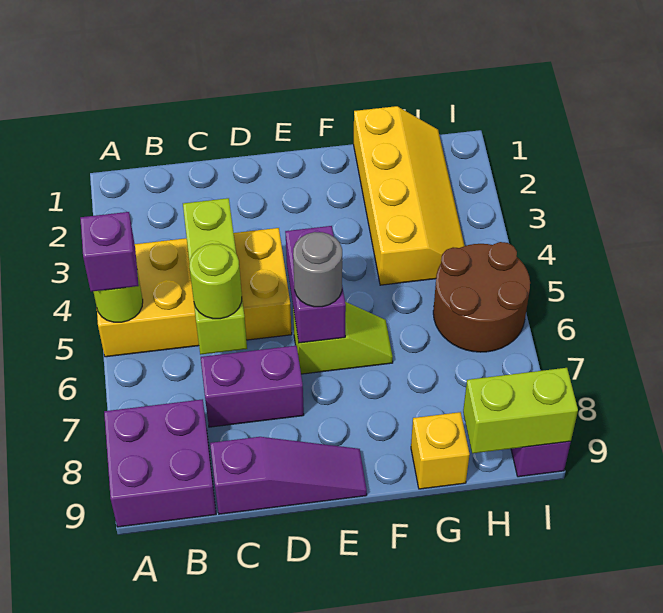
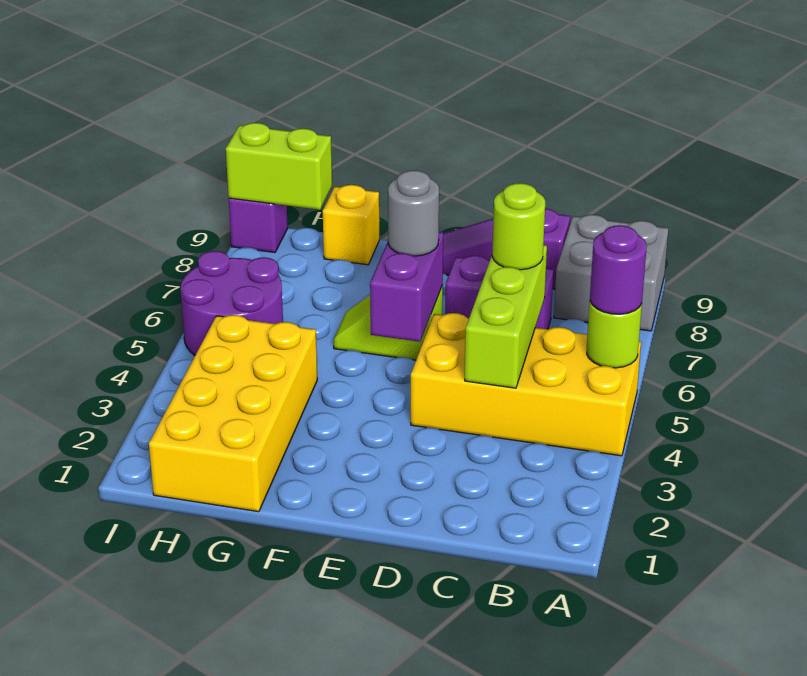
purple 1x1 brick [80,212,139,292] -> purple 1x1 round brick [590,225,647,314]
purple 2x2 brick [104,399,216,527] -> grey 2x2 brick [554,215,668,331]
yellow 2x4 slope [354,106,465,285] -> yellow 2x4 brick [149,315,317,512]
brown 2x2 round brick [433,242,530,352] -> purple 2x2 round brick [180,251,283,355]

